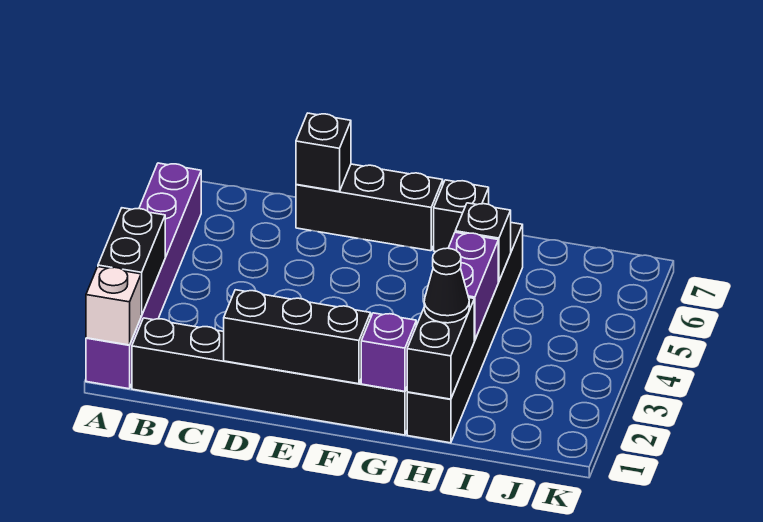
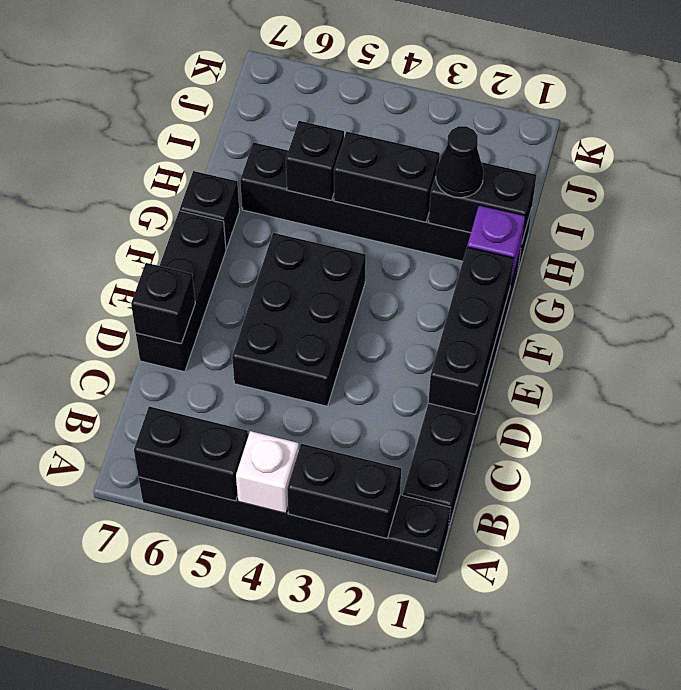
purple 1x6 brick [86,163,201,389] -> black 1x6 brick [139,477,450,576]
white 1x1 brick [86,267,141,345] -> white 1x1 brick moved to [236,431,299,513]
none -> black 1x2 brick [134,406,248,501]
none -> black 2x3 brick [232,233,366,406]
purple 1x2 brick [449,232,498,340] -> black 1x2 brick [334,132,440,222]

